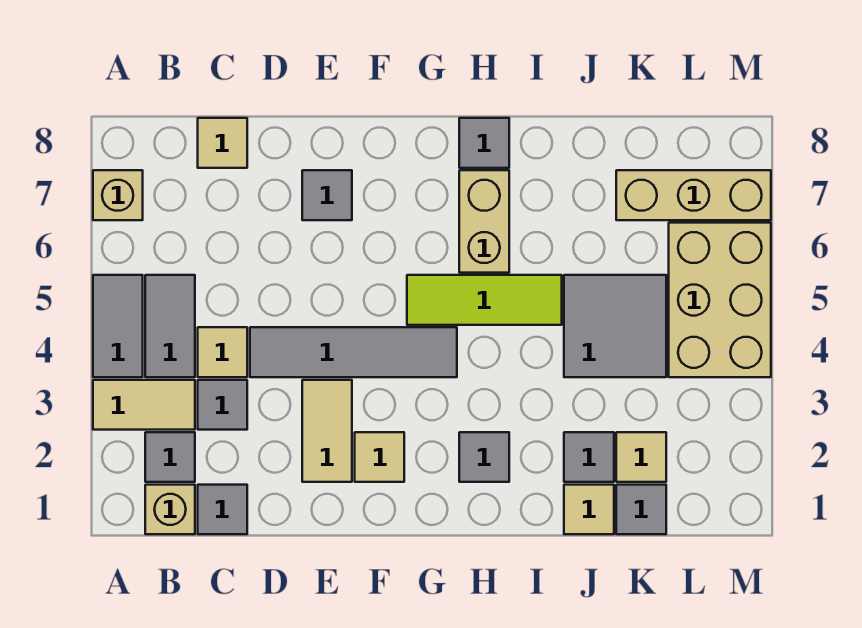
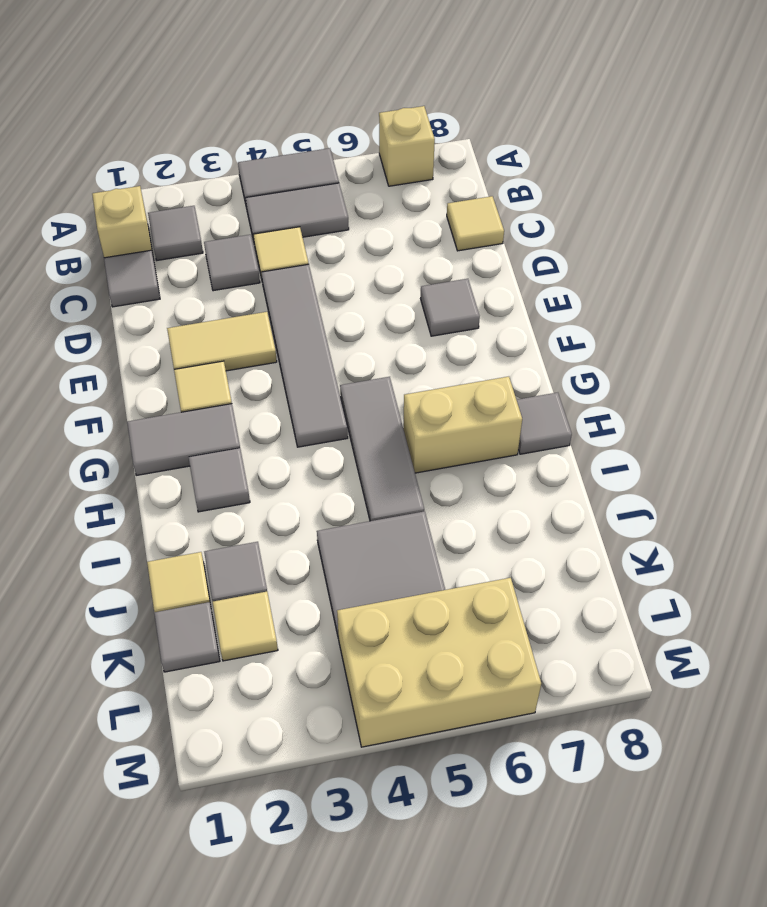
tan 1x2 tile [93,380,195,430] -> none
none -> grey 1x2 tile [127,404,240,475]
lime 1x3 tile [407,275,562,325] -> grey 1x3 tile [340,377,424,521]
tan 1x3 brick [616,170,771,220] -> none

